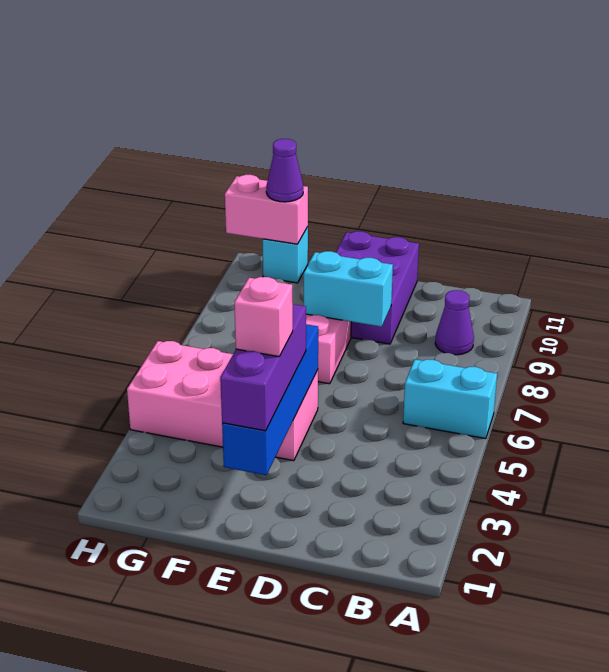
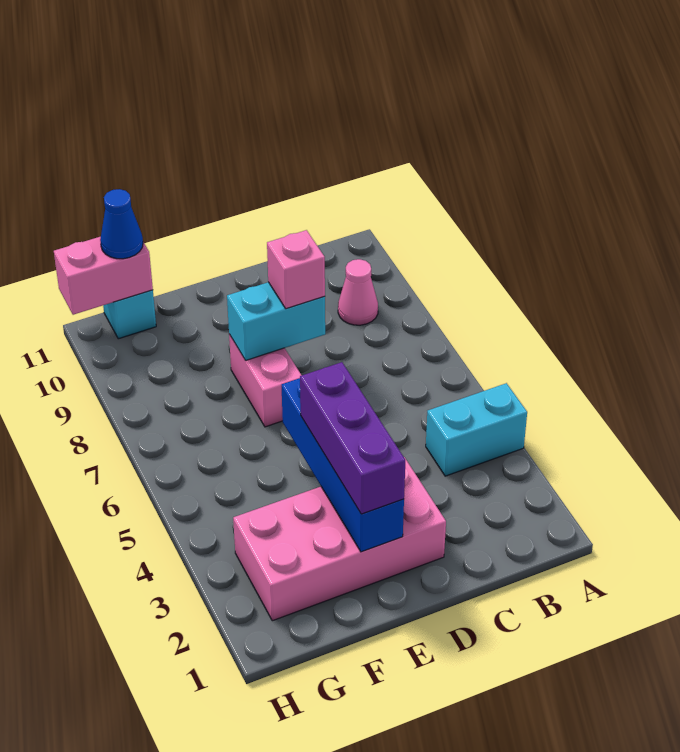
cyan 1x2 brick [403,359,497,439] -> cyan 1x2 brick moved to [426,383,527,476]
purple 1x1 cone [435,290,474,355] -> pink 1x1 cone [338,259,378,325]
purple 2x3 brick [336,231,419,344] -> none
pink 1x1 brick [234,277,293,357] -> pink 1x1 brick moved to [267,230,325,309]
pink 2x4 brick [127,341,318,461] -> pink 2x4 brick moved to [233,457,446,621]
purple 1x1 cone [266,139,303,202] -> blue 1x1 cone [100,189,143,259]

